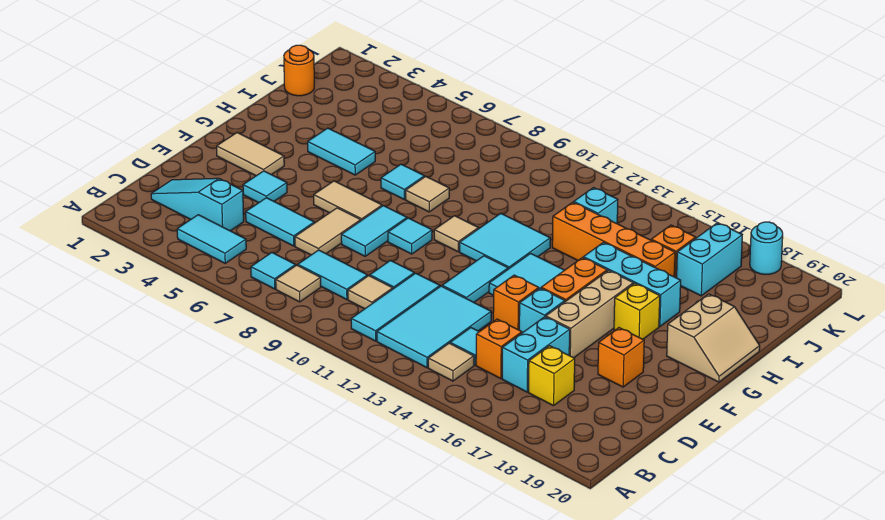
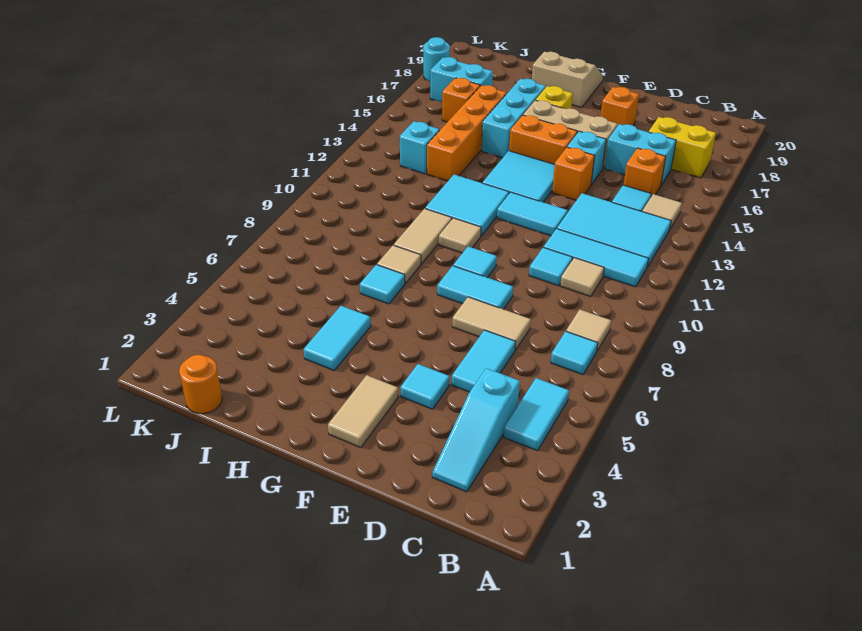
cyan 1x2 tile [298,250,368,300] -> none
yellow 1x1 brick [528,346,575,406] -> yellow 1x2 brick [649,117,716,178]
tan 1x2 tile [314,181,382,220] -> tan 1x2 tile moved to [394,208,452,264]

